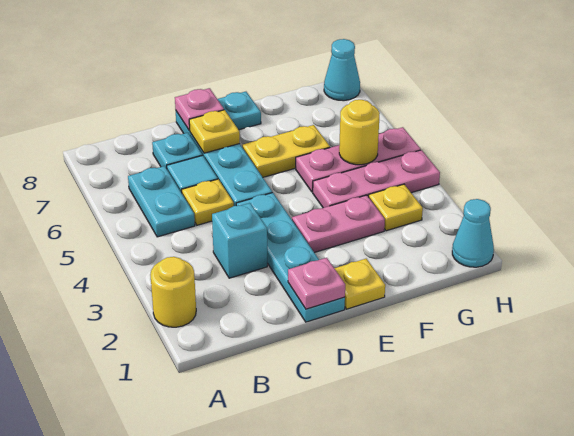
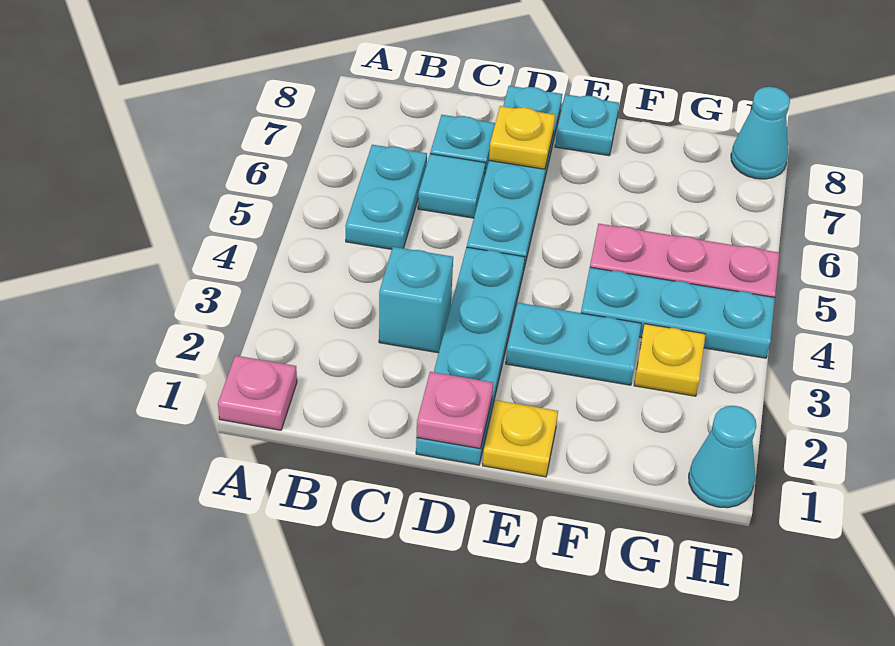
yellow 1x1 round brick [150,257,196,327] -> none
yellow 1x1 plate [182,179,234,225] -> none
pink 1x1 plate [175,88,224,130] -> pink 1x1 plate moved to [218,355,297,430]
pink 1x2 plate [292,195,385,253] -> cyan 1x2 plate [506,303,641,385]
yellow 1x2 plate [242,125,330,177] -> none
pink 1x3 plate [313,150,440,208] -> cyan 1x3 plate [581,267,775,358]
yellow 1x1 round brick [339,100,380,165] -> none

